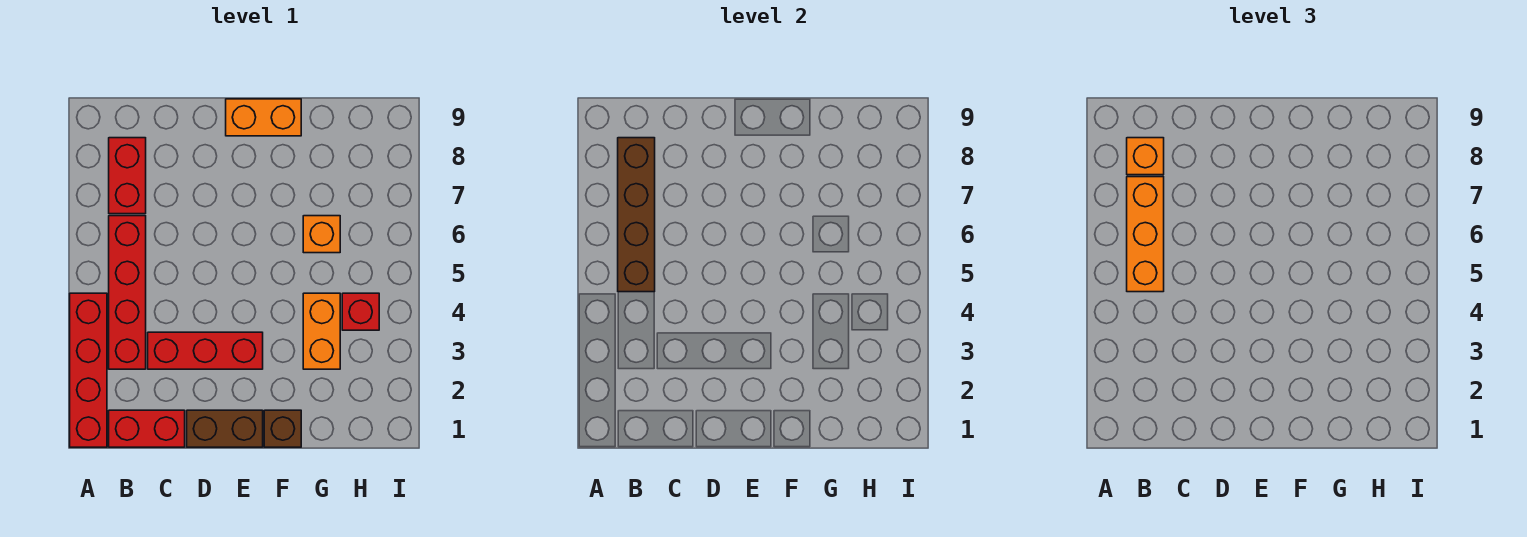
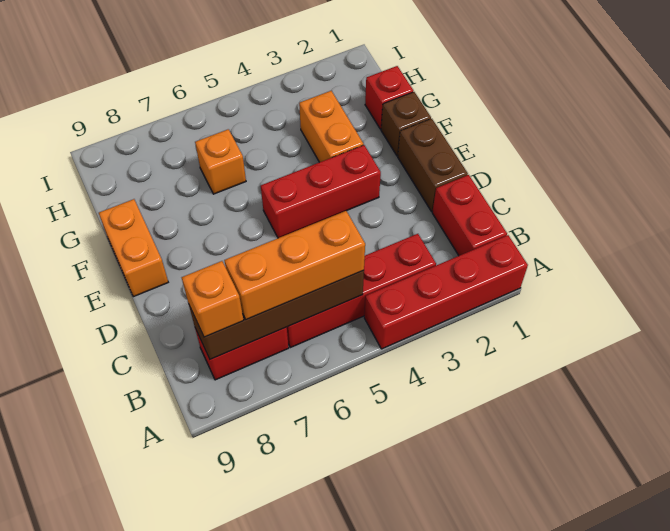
red 1x3 brick [148,332,263,369] -> red 1x3 brick turned to [261,145,381,238]
orange 1x2 brick [303,293,340,369] -> orange 1x2 brick turned to [299,91,363,162]
red 1x1 brick [342,293,379,330] -> red 1x1 brick moved to [365,66,413,129]

